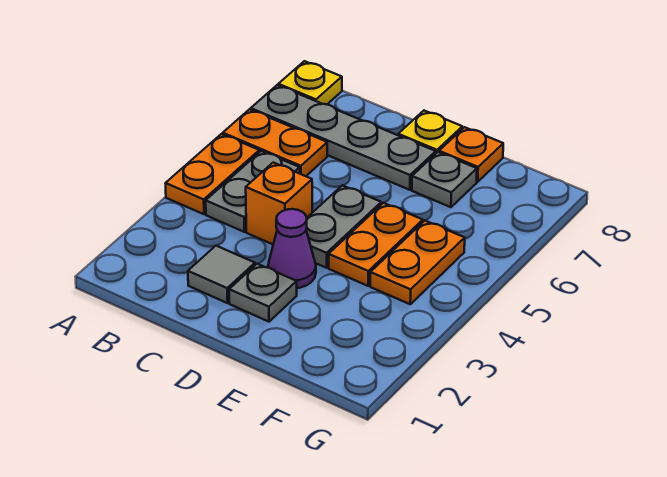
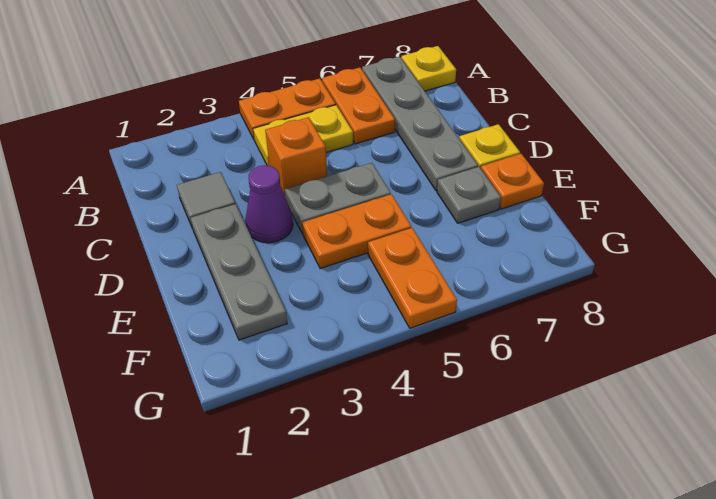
grey 1x2 plate [206,151,300,232] -> yellow 1x2 plate [253,105,353,166]
grey 1x1 plate [229,264,297,322] -> grey 1x3 plate [191,204,287,340]
orange 1x2 plate [370,221,465,304] -> orange 1x2 plate turned to [368,228,457,328]

